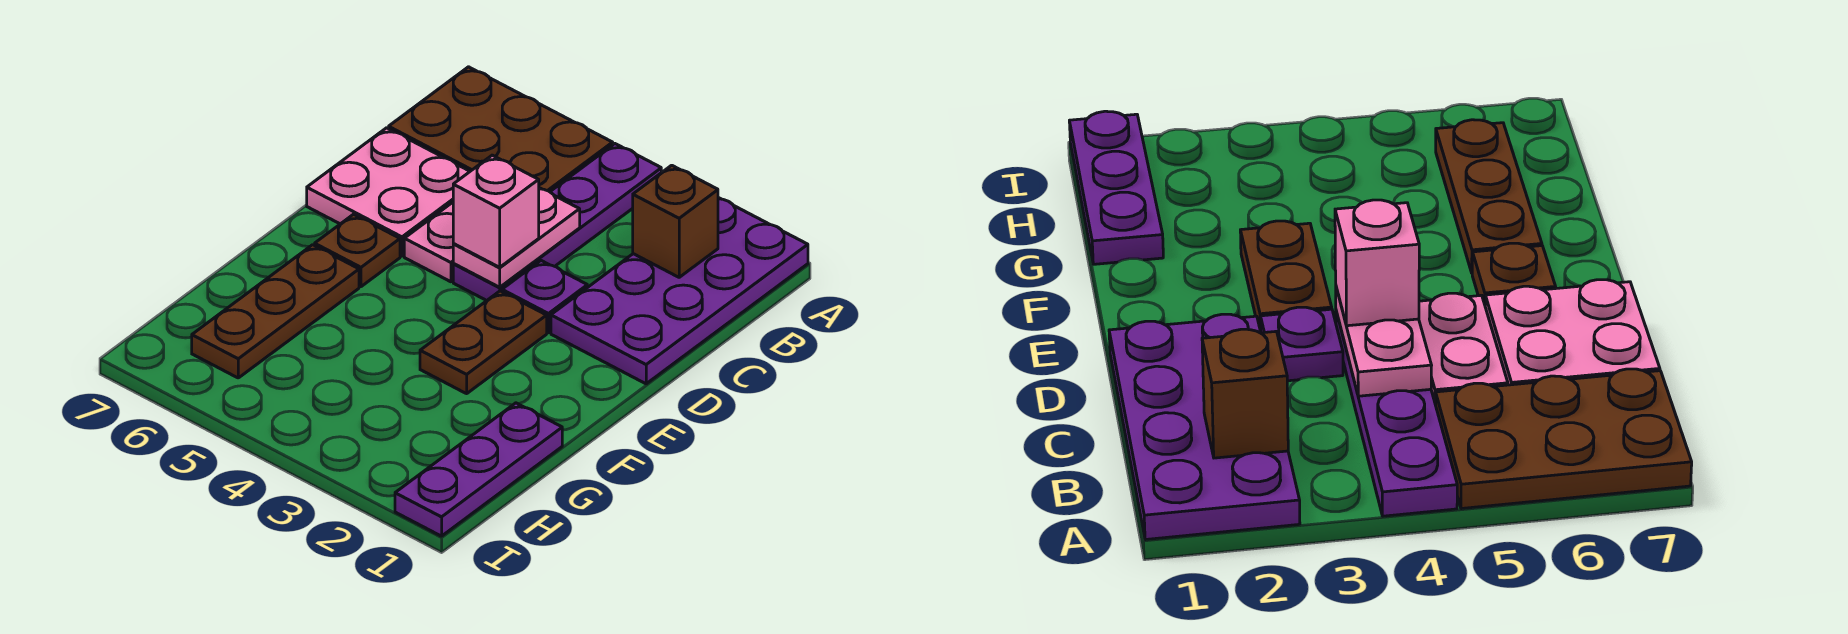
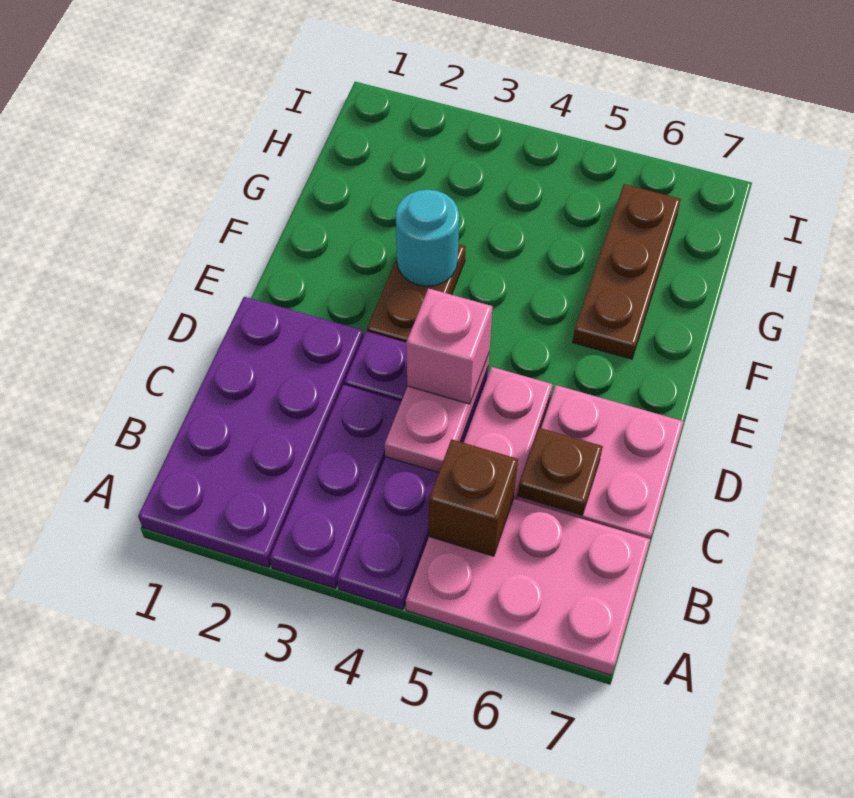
brown 2x3 plate [389,67,613,192] -> pink 2x3 plate [406,499,650,675]
brown 1x1 brick [633,165,718,277] -> brown 1x1 brick moved to [429,439,518,556]
brown 1x1 plate [315,214,400,287] -> brown 1x1 plate moved to [518,428,603,515]
none -> cyan 1x1 round brick [396,190,459,286]
purple 1x3 plate [395,403,562,536] -> purple 1x3 plate moved to [270,385,401,588]

